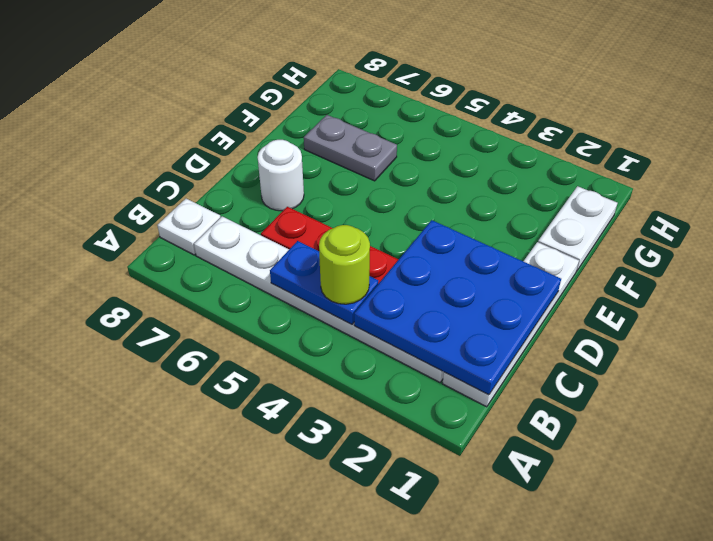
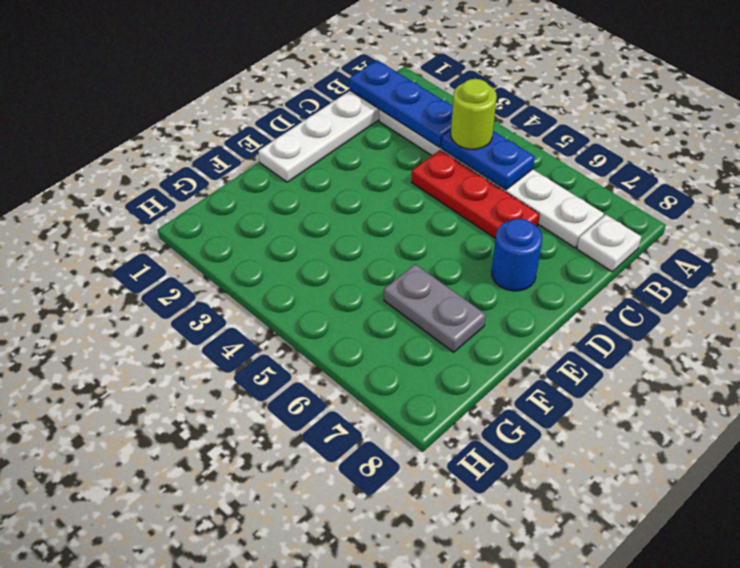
blue 3x3 plate [354,220,561,395] -> blue 1x3 plate [350,60,453,147]
white 1x1 round brick [258,140,304,211] -> blue 1x1 round brick [491,219,542,291]
white 1x2 plate [538,186,617,270] -> none

